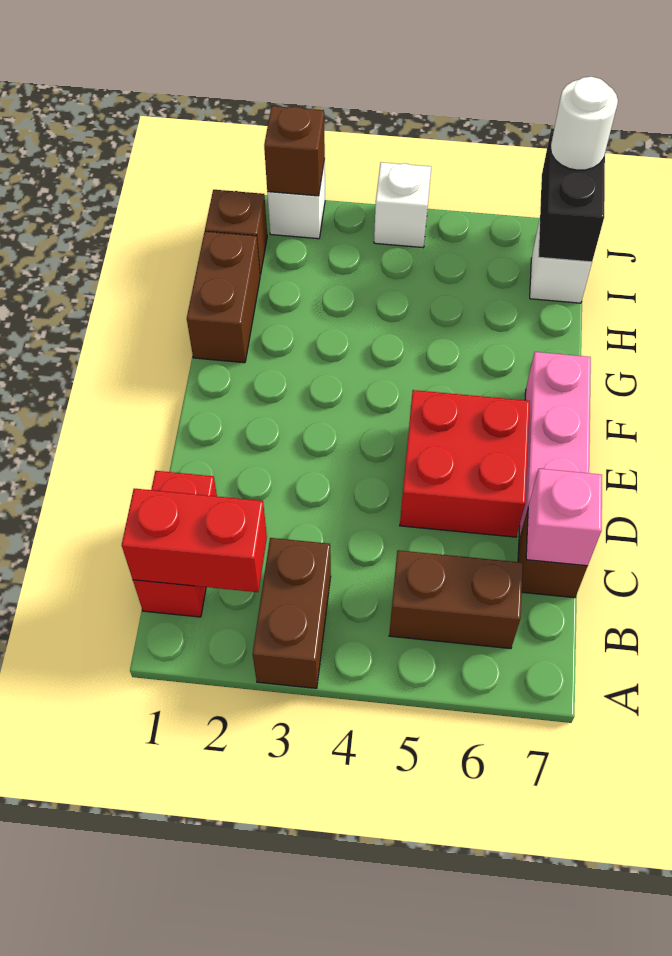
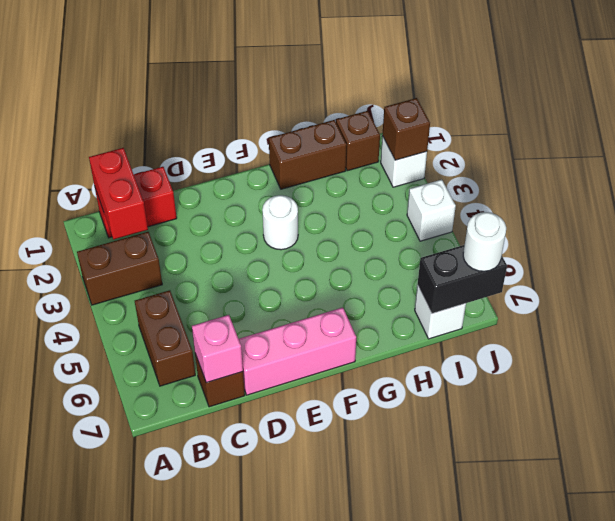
red 2x2 brick [400,390,530,537] -> none
none -> white 1x1 round brick [262,195,298,250]

